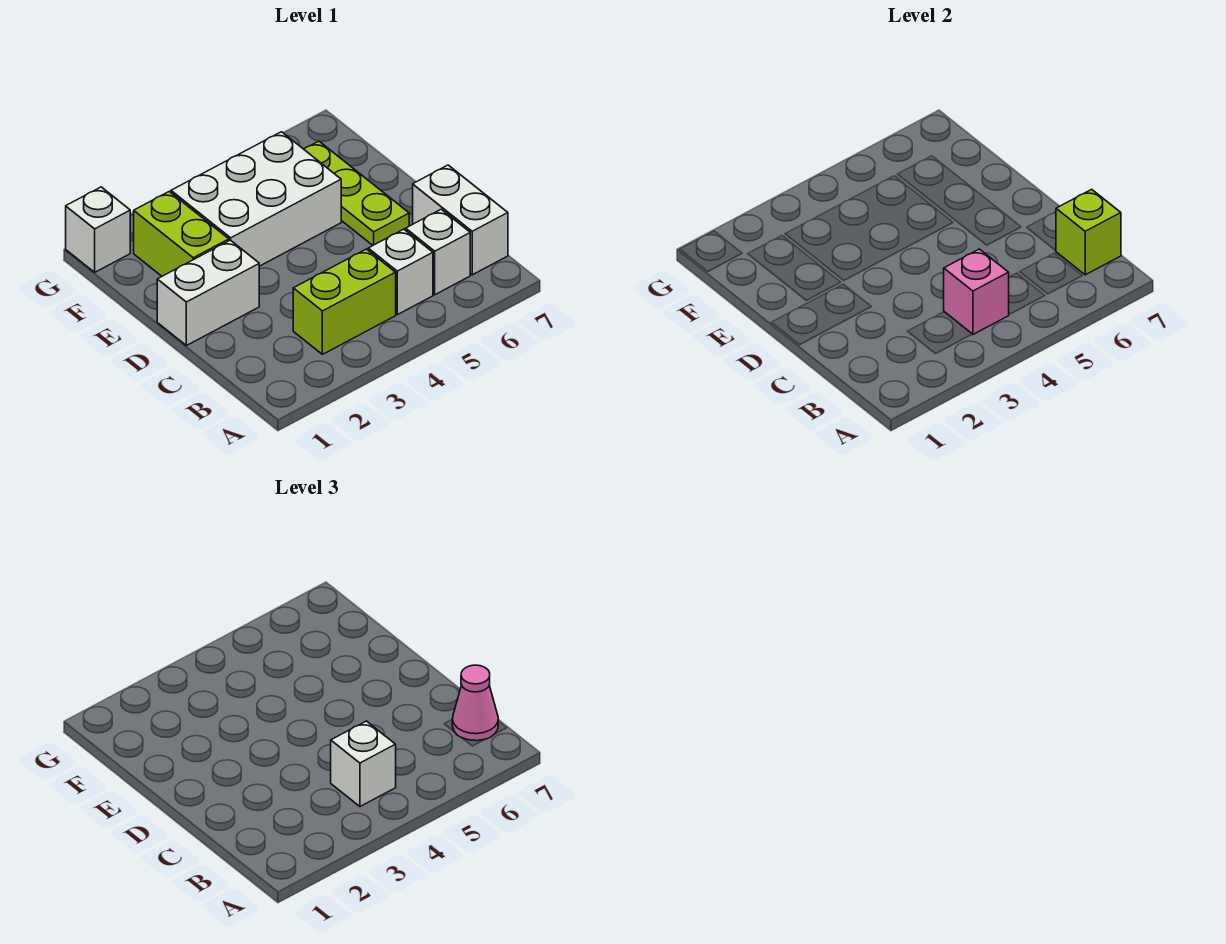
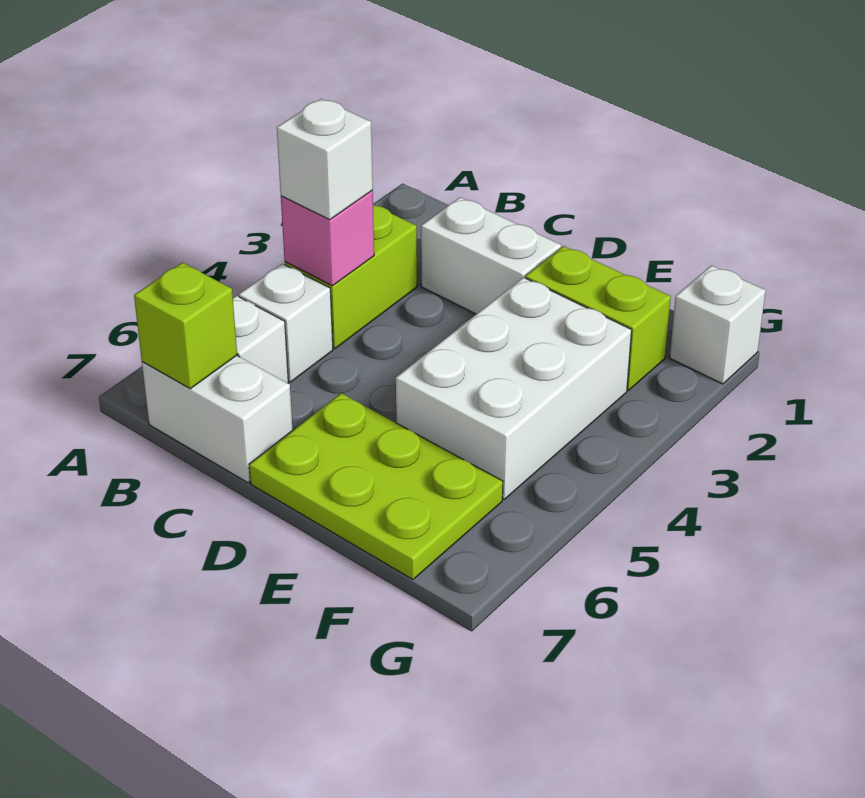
pink 1x1 cone [452,665,498,741] -> none
white 1x2 brick [157,240,259,346] -> white 1x2 brick turned to [421,198,561,314]
lime 1x3 plate [304,141,409,245] -> lime 2x3 plate [249,393,503,580]

